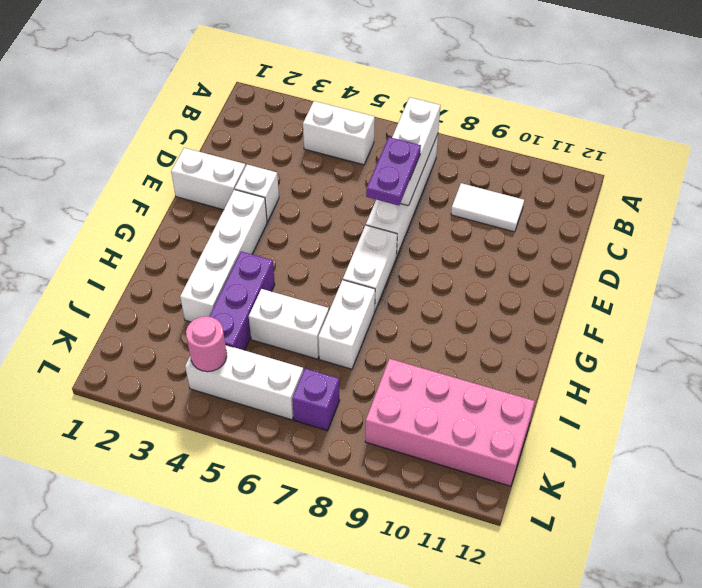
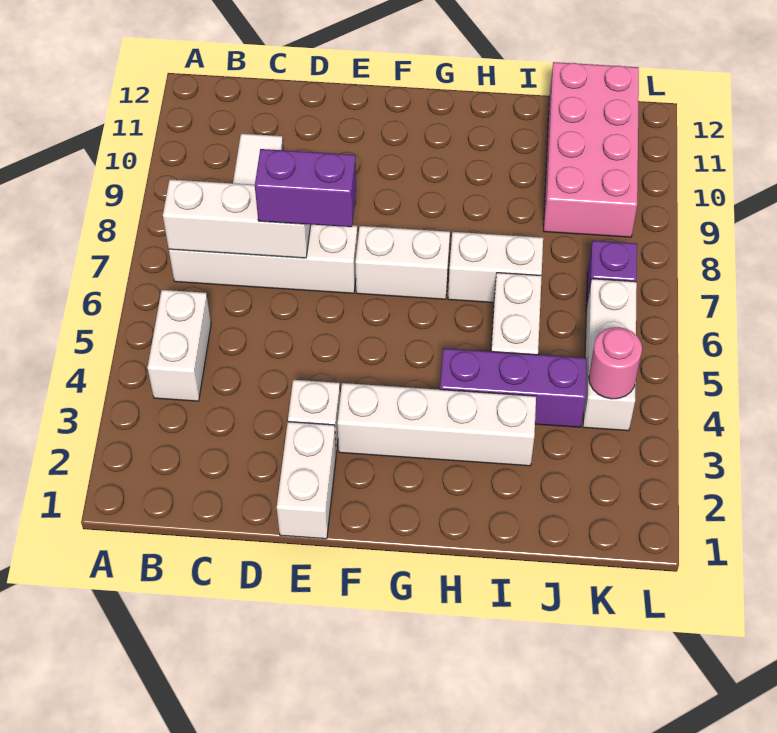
purple 1x2 plate [366,137,421,205] -> purple 1x2 brick [255,149,356,227]

